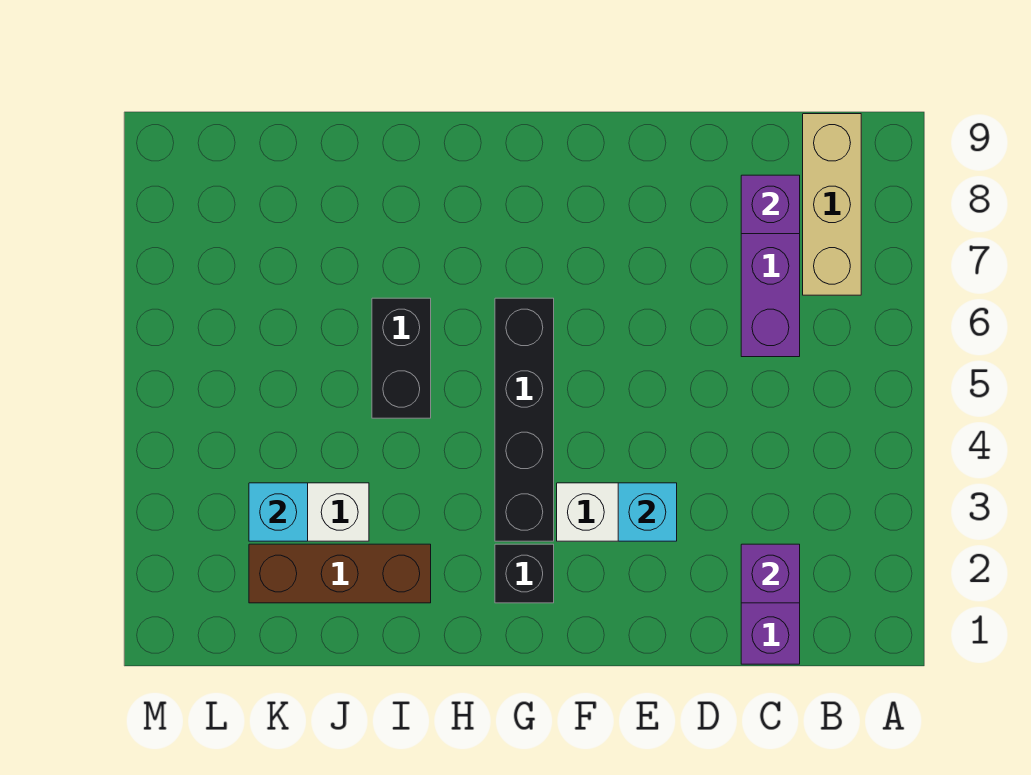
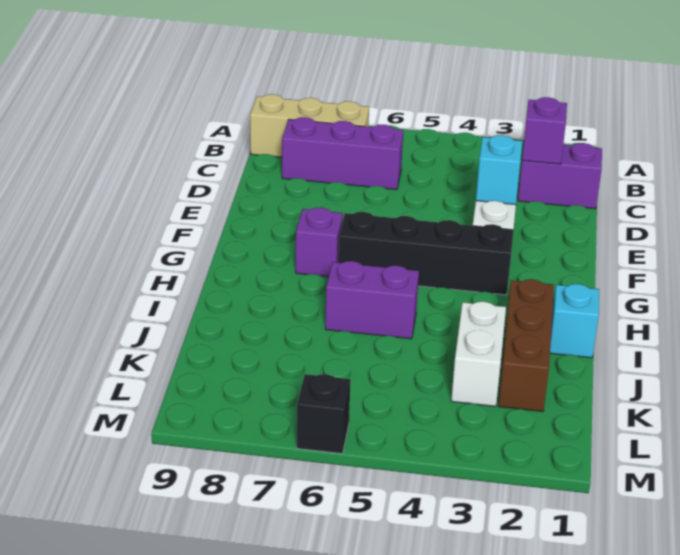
purple 1x1 brick [741,175,800,234] -> purple 1x1 brick moved to [296,207,343,277]
black 1x1 brick [495,544,554,603] -> black 1x1 brick moved to [297,374,351,454]
black 1x2 brick [372,298,431,418] -> purple 1x2 brick [325,261,419,339]
cyan 1x1 brick [249,483,308,541] -> cyan 1x1 brick moved to [550,284,599,358]

